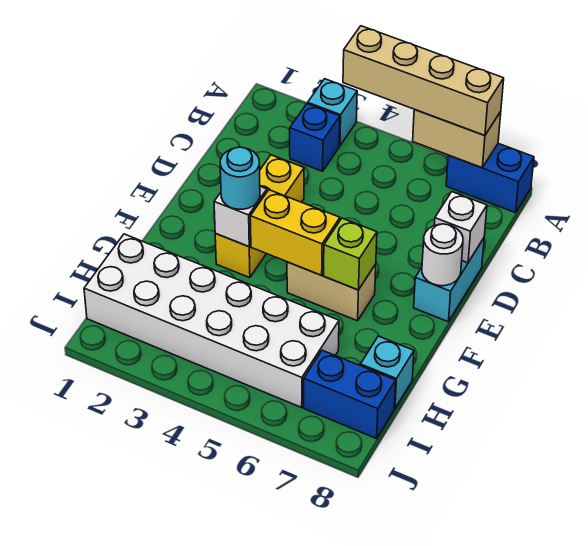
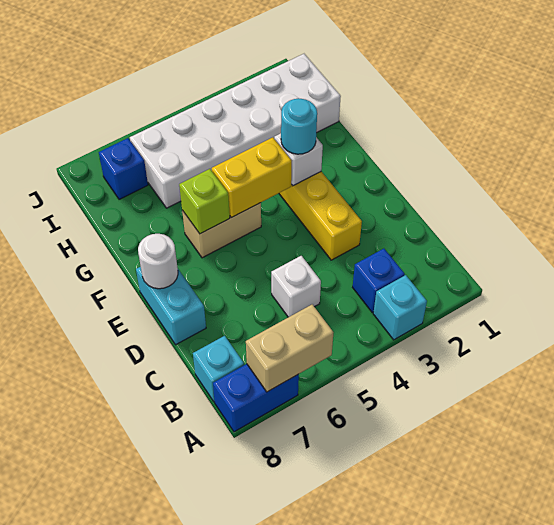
tan 1x4 brick [343,26,504,136] -> none
white 1x1 brick [434,192,487,263] -> white 1x1 brick moved to [271,256,321,317]
cyan 1x1 brick [360,336,414,409] -> cyan 1x1 brick moved to [193,336,244,402]
blue 1x2 brick [304,350,396,439] -> blue 1x1 brick [99,138,148,199]

